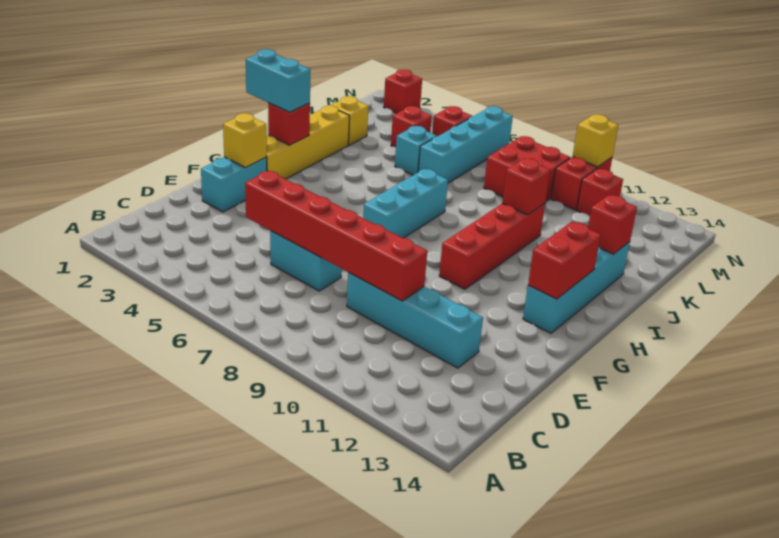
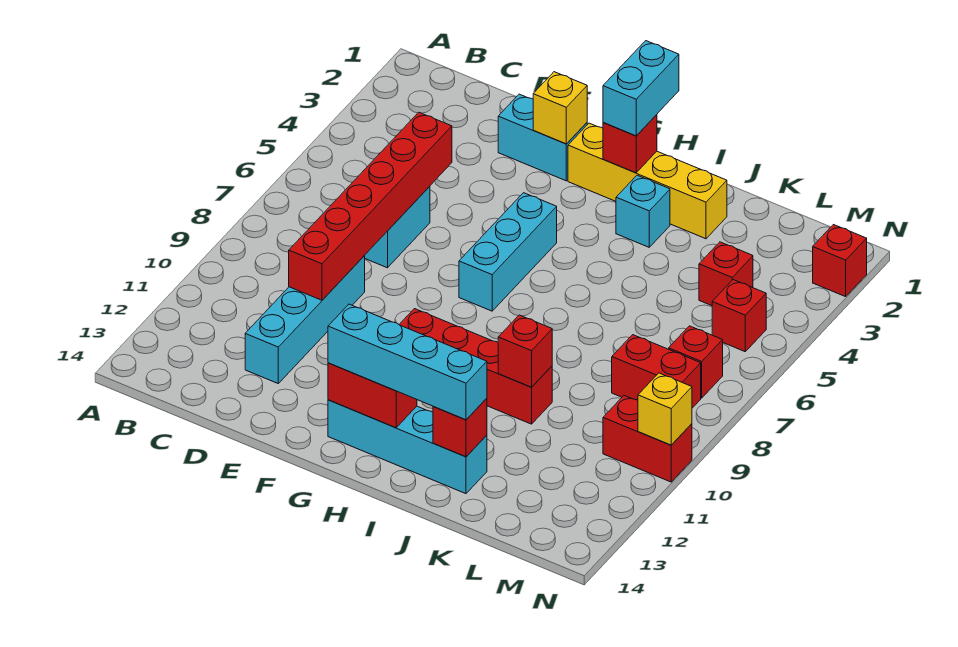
cyan 1x3 brick [363,169,448,238] -> cyan 1x3 brick turned to [459,193,557,311]
yellow 1x1 brick [330,96,368,145] -> none
cyan 1x1 brick [395,126,437,175] -> cyan 1x1 brick moved to [616,175,670,247]
cyan 1x4 brick [418,106,513,183] -> cyan 1x4 brick moved to [328,304,487,420]
red 2x2 brick [484,136,570,201] -> red 1x2 brick [612,335,701,408]
red 1x1 brick [577,169,623,216] -> red 1x1 brick moved to [669,326,723,398]

